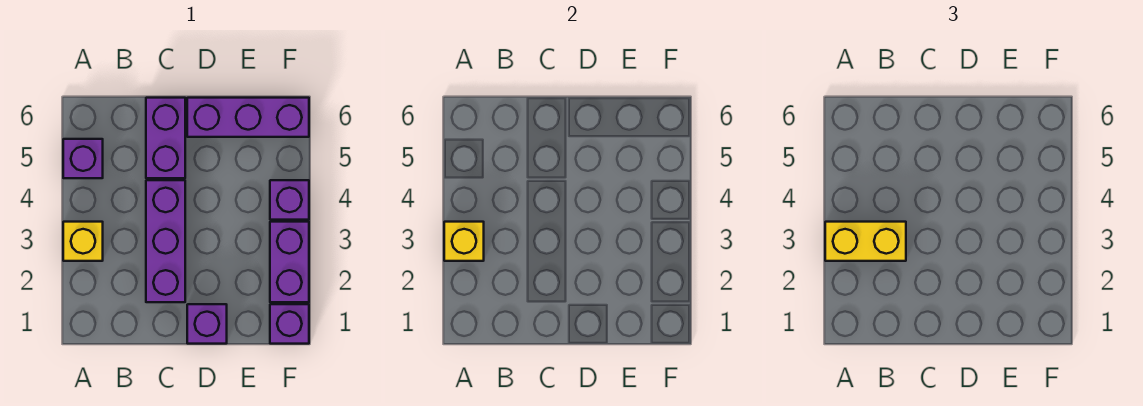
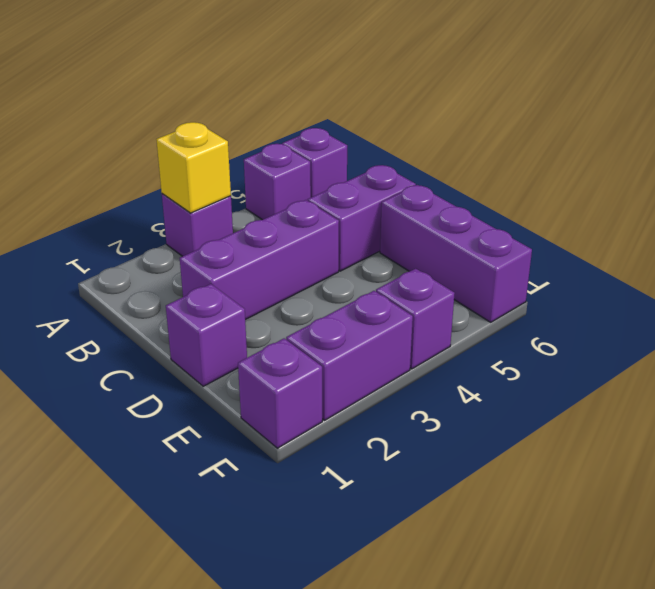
yellow 1x1 brick [63,222,103,261] -> purple 1x1 brick [162,194,233,256]
yellow 1x2 brick [825,222,906,261] -> none
none -> purple 1x1 brick [282,128,347,197]

